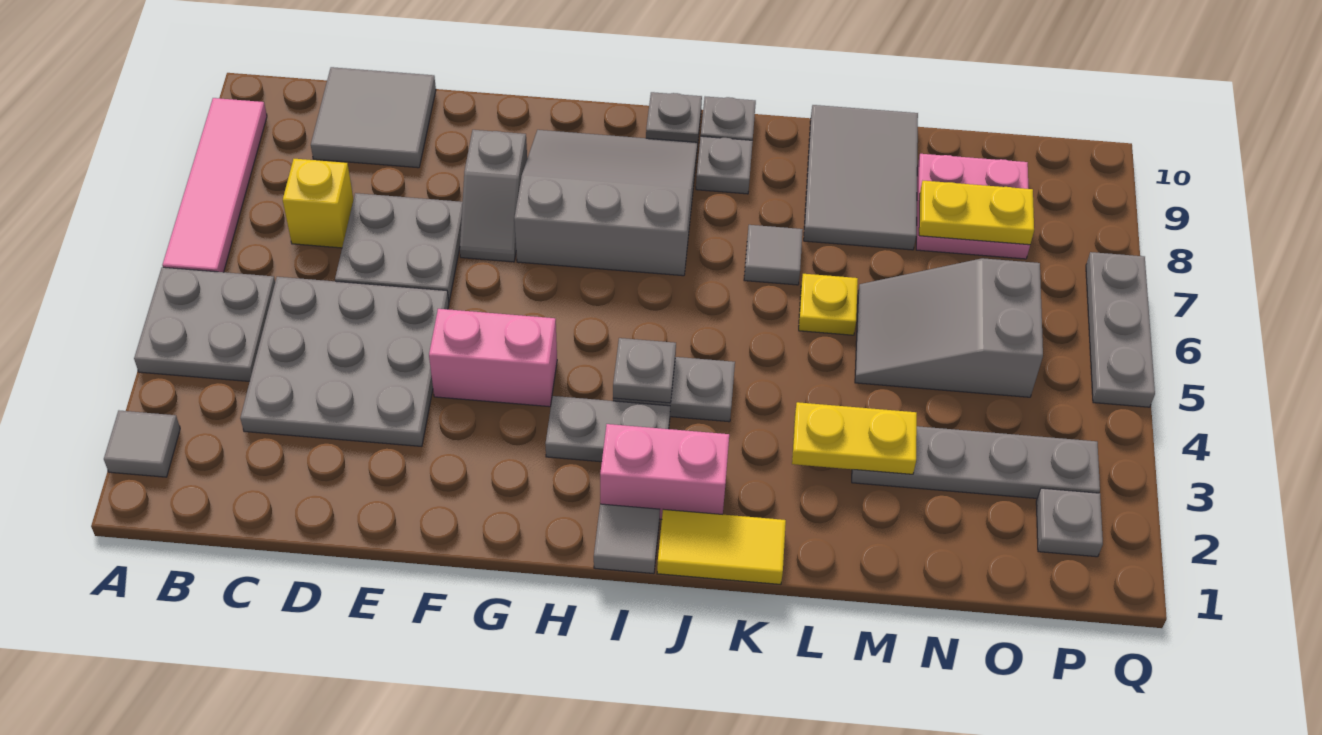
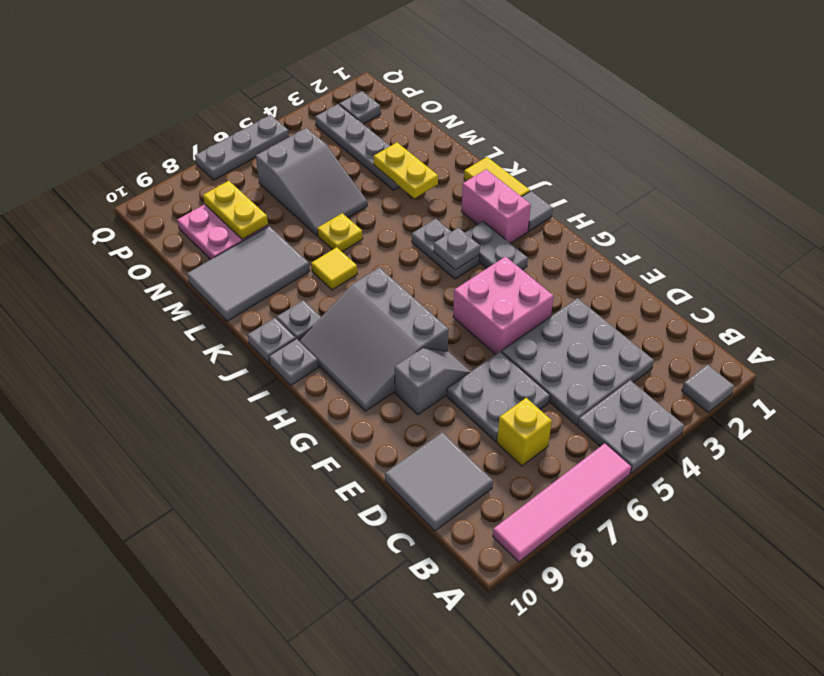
pink 1x2 brick [429,309,557,407] -> pink 2x2 brick [453,257,554,354]
grey 1x1 tile [744,225,803,285] -> yellow 1x1 tile [311,247,357,290]

